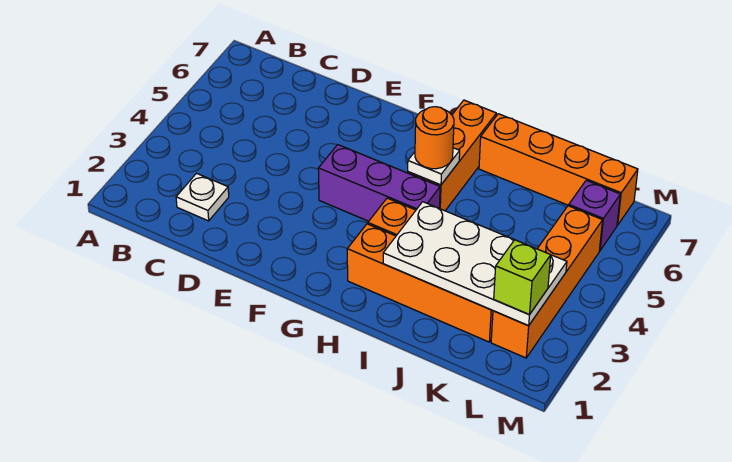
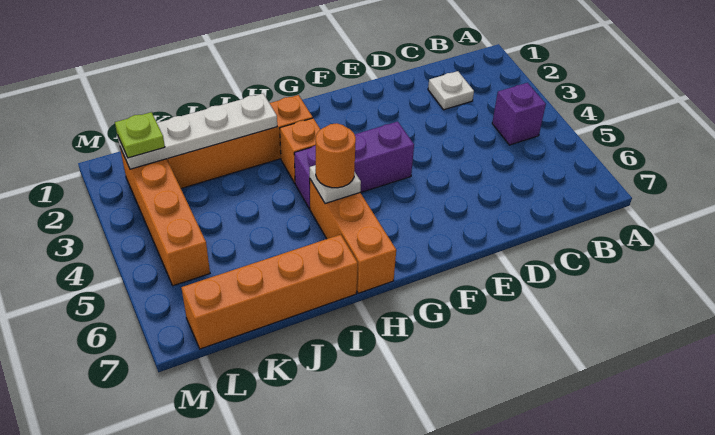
white 2x4 plate [383,202,567,326] -> white 1x4 plate [118,94,277,169]
lime 1x1 brick [494,240,551,315] -> lime 1x1 plate [115,112,165,158]
purple 1x1 brick [569,180,620,251] -> purple 1x1 brick moved to [492,83,546,145]

